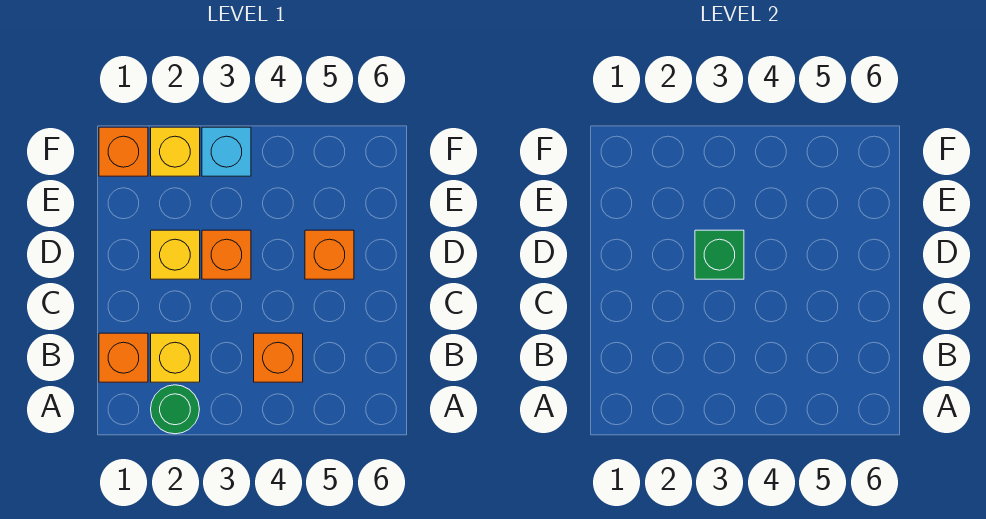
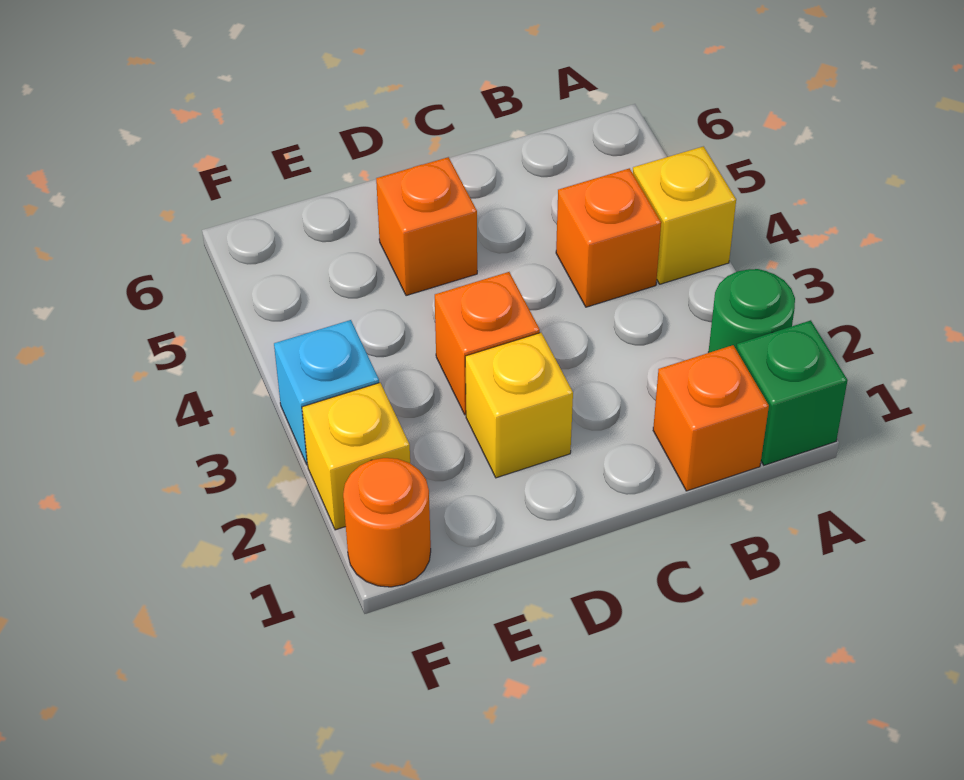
yellow 1x1 brick [151,333,200,382] -> yellow 1x1 brick moved to [633,146,736,284]
green 1x1 brick [695,230,744,279] -> green 1x1 brick moved to [736,320,848,465]
orange 1x1 brick [99,127,148,176] -> orange 1x1 round brick [343,458,431,587]

